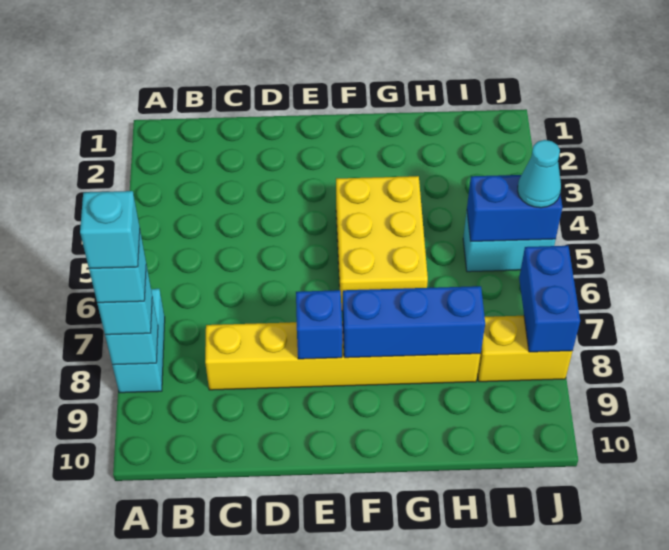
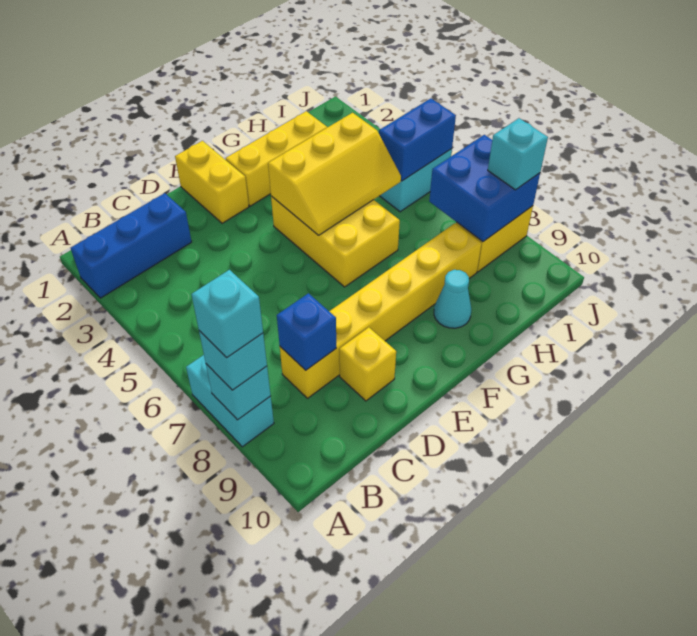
cyan 1x1 brick [80,191,140,269] -> cyan 1x1 brick moved to [488,118,548,190]
none -> yellow 1x1 brick [339,327,396,401]
none -> yellow 1x2 brick [175,141,249,223]
blue 1x1 brick [296,290,342,359] -> blue 1x1 brick moved to [277,293,336,370]
none -> yellow 1x3 brick [226,111,327,206]
none -> yellow 2x3 slope [268,113,401,235]
blue 1x3 brick [343,286,485,358] -> blue 1x3 brick moved to [71,193,192,298]
cyan 1x1 cone [518,140,561,208] -> cyan 1x1 cone moved to [434,270,471,328]
blue 1x2 brick [519,246,580,352] -> blue 2x2 brick [429,135,540,242]

